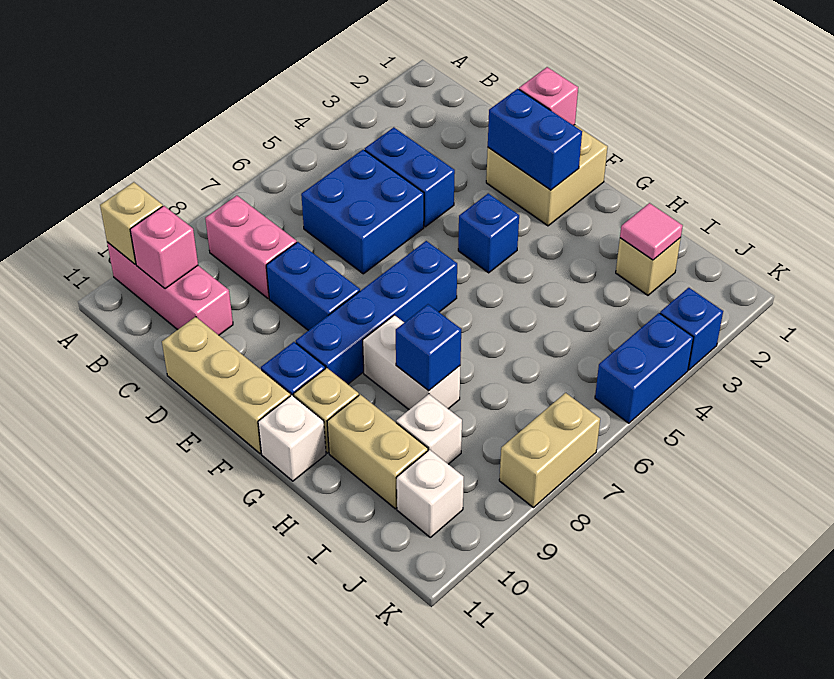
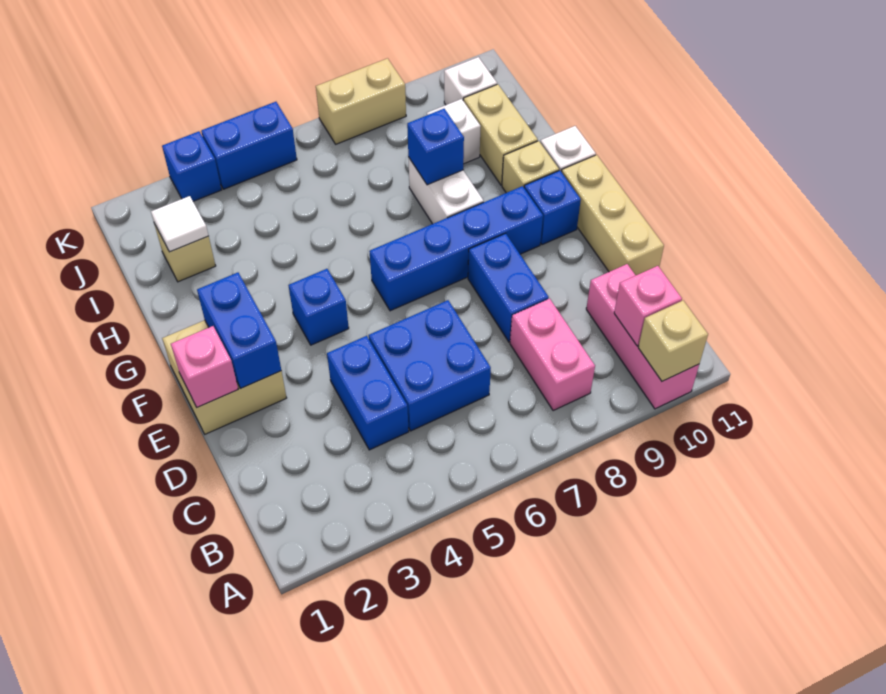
pink 1x1 tile [620,203,683,260] -> white 1x1 tile [151,196,208,252]

